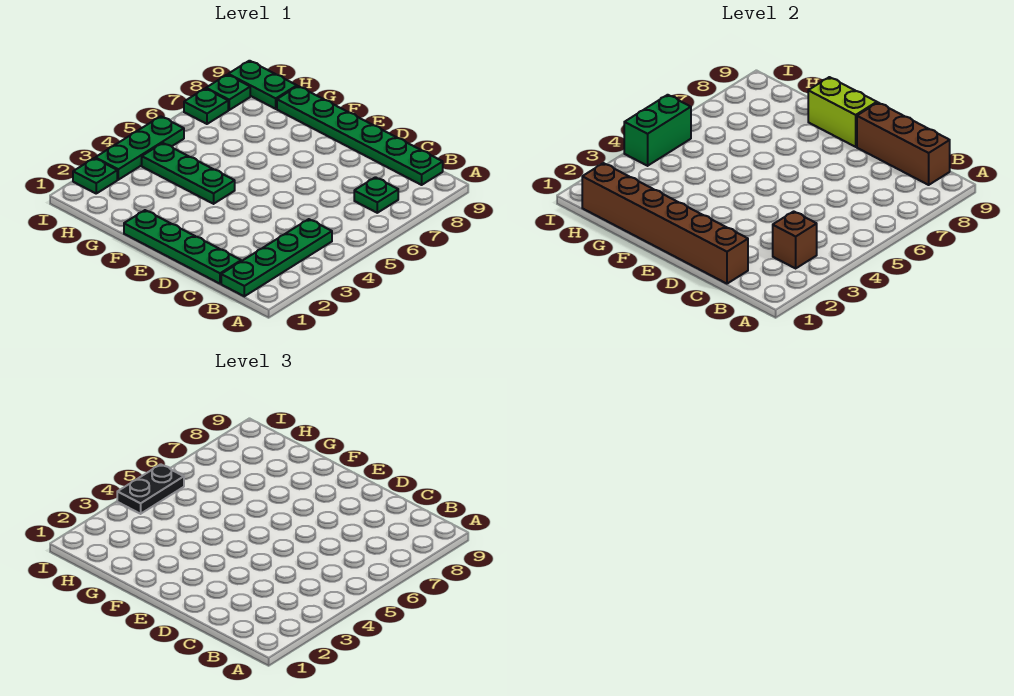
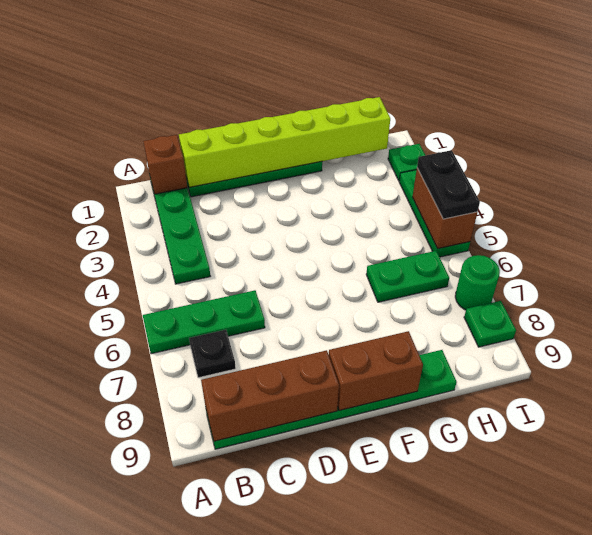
brown 1x1 brick [773,211,817,268] -> brown 1x1 brick moved to [143,135,188,194]
green 1x1 plate [354,177,398,213] -> black 1x1 plate [189,330,236,378]
brown 1x6 brick [582,163,748,284] -> lime 1x6 brick [179,97,390,187]
lime 1x2 brick [808,77,877,147] -> brown 1x2 brick [329,331,423,411]
green 1x3 plate [142,143,235,204] -> green 1x3 plate moved to [143,290,265,354]
green 1x2 plate [228,61,297,109] -> green 1x2 plate moved to [366,251,449,302]
green 1x2 brick [624,95,691,166] -> brown 1x2 brick [412,168,477,249]
green 1x1 plate [184,89,228,124] -> green 1x1 round brick [455,255,500,310]

